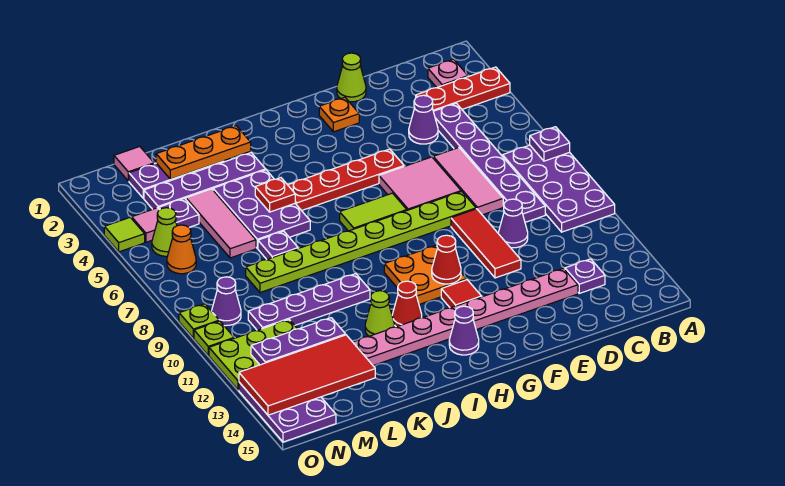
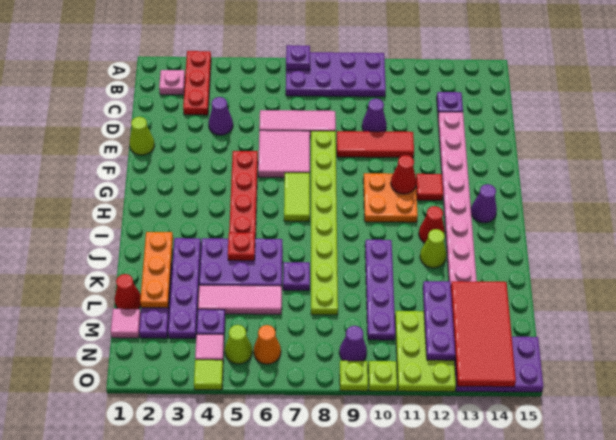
purple 1x6 plate [433,103,545,222] -> none
orange 1x1 plate [319,97,359,132] -> none
none -> red 1x1 cone [115,274,141,309]

